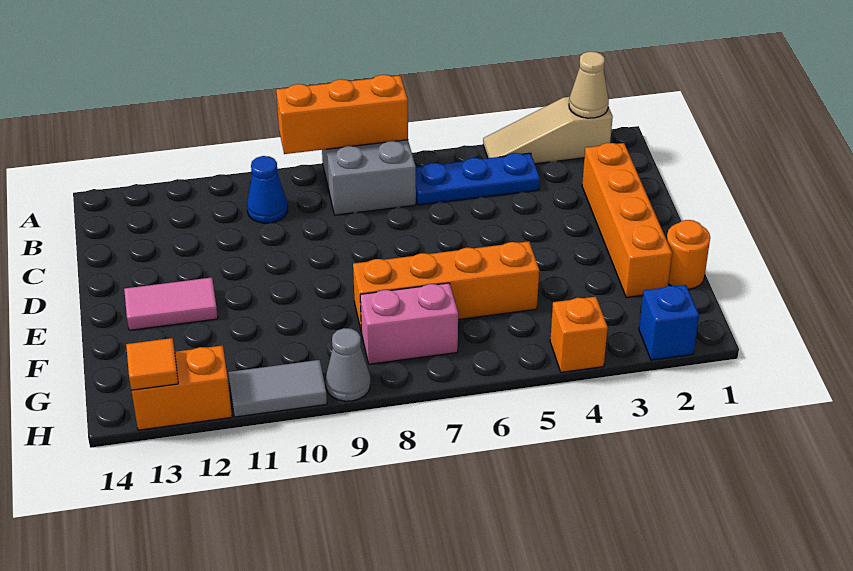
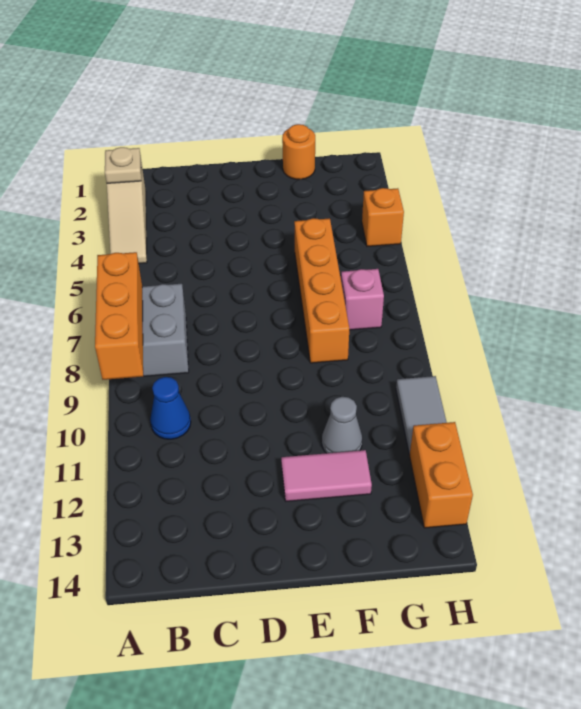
tan 1x1 cone [569,52,609,118] -> tan 1x1 plate [105,147,141,183]
blue 1x3 plate [416,153,540,205] -> none
orange 1x4 brick [582,143,672,298] -> none
pink 1x2 tile [124,277,218,330] -> pink 1x2 tile turned to [281,450,372,501]
pink 1x2 brick [360,283,458,364] -> pink 1x1 brick [341,269,384,330]
blue 1x1 brick [639,285,699,360] -> none
grey 1x1 cone [326,328,370,401] -> grey 1x1 cone moved to [322,397,362,453]
orange 1x1 tile [126,338,178,390] -> none

